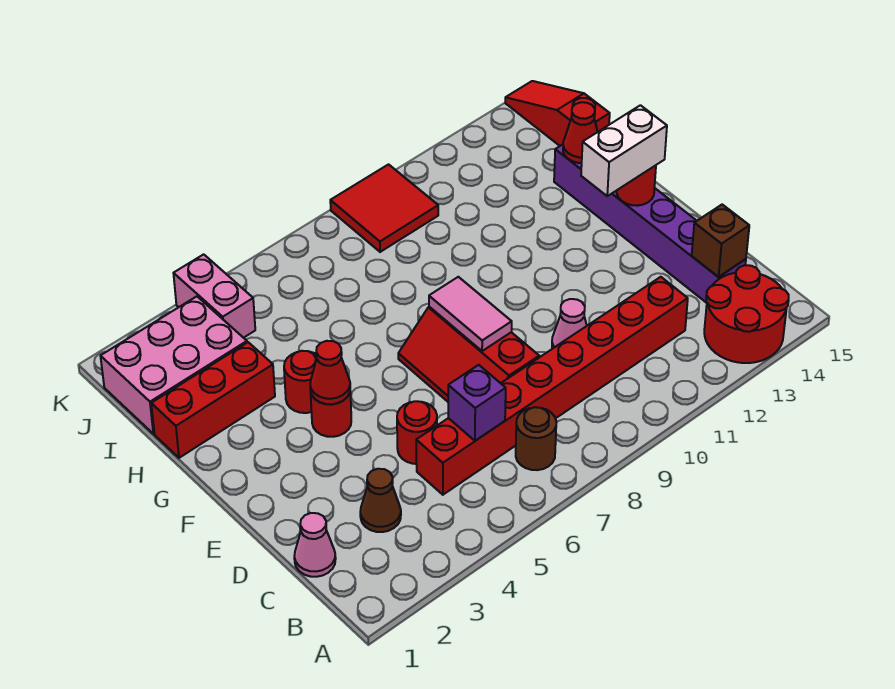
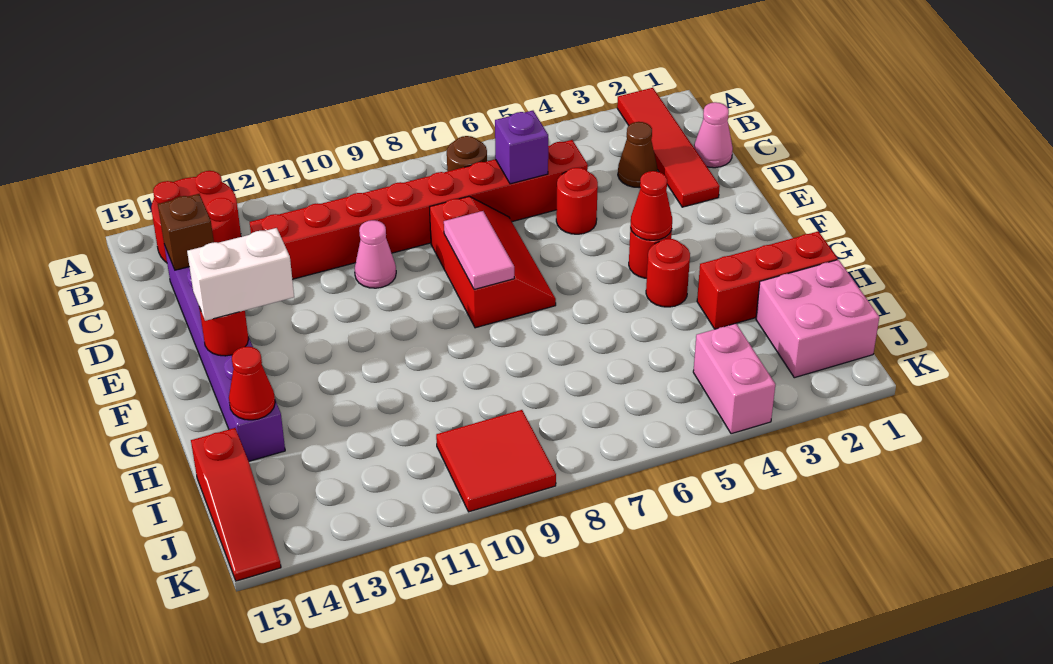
none -> red 1x4 tile [617,88,720,207]
pink 2x3 brick [101,296,247,434] -> pink 2x2 brick [756,260,879,378]

